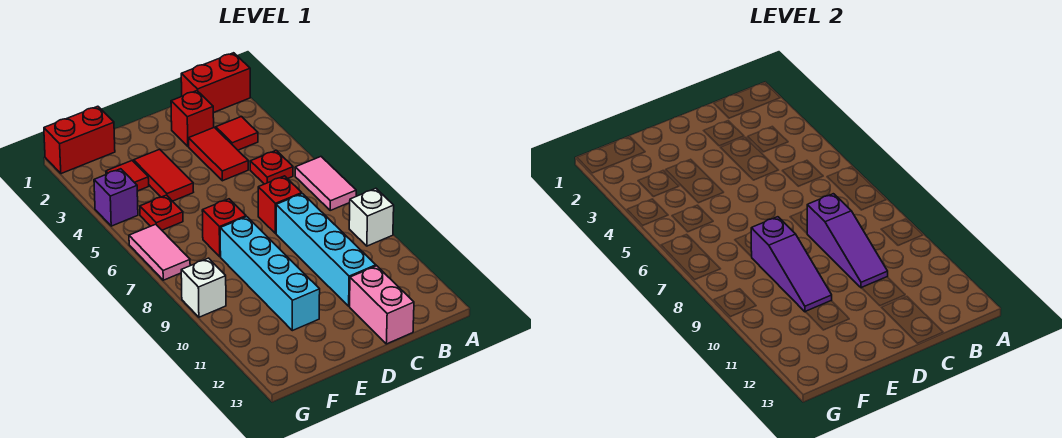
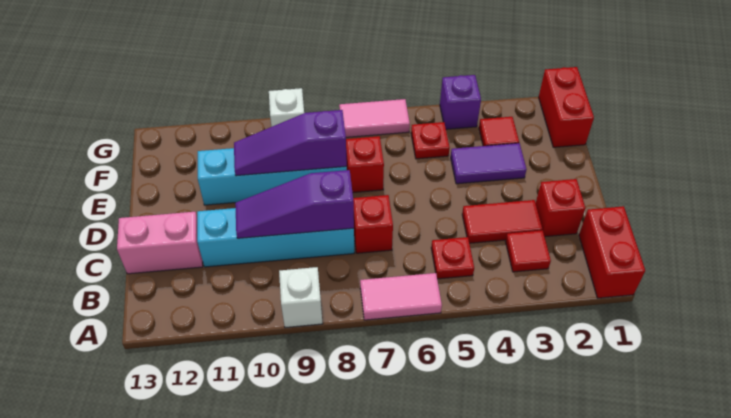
red 1x2 tile [134,149,193,201] -> purple 1x2 tile [451,143,527,184]

